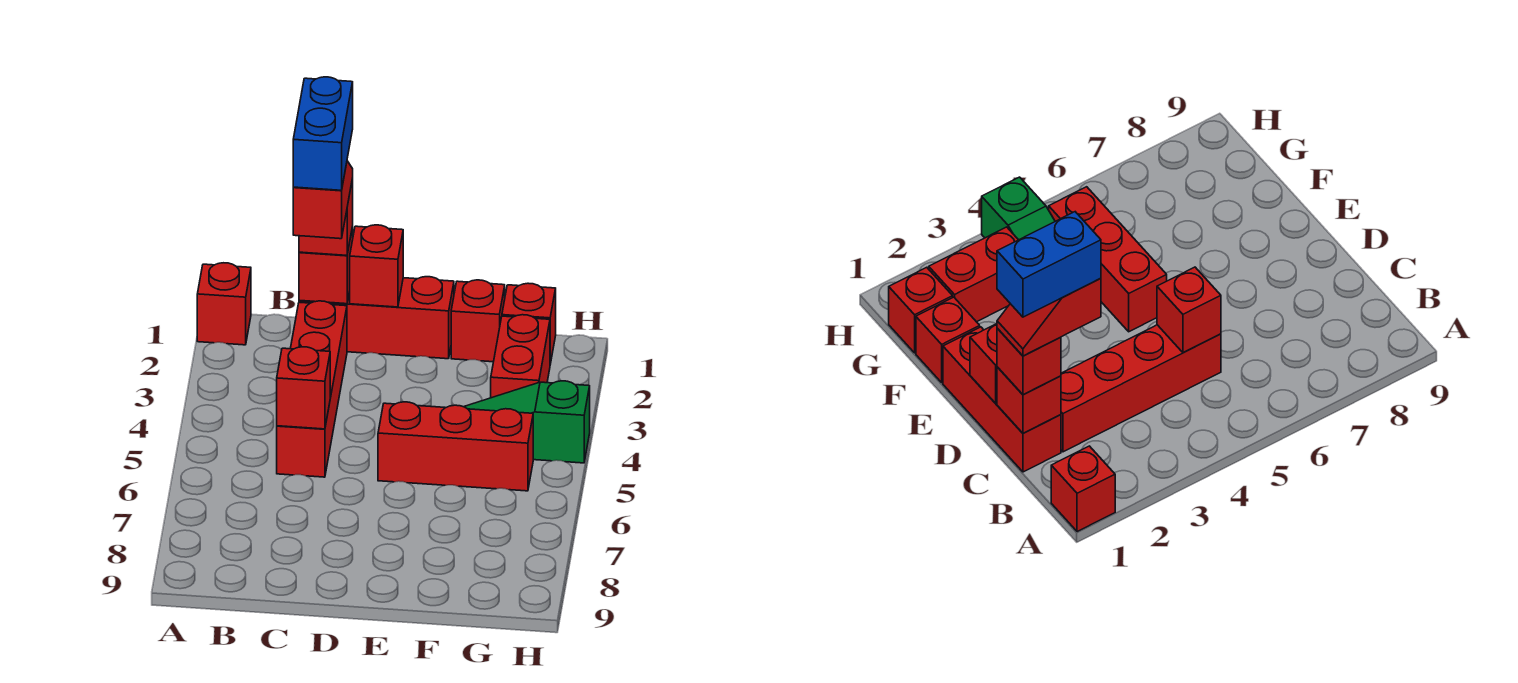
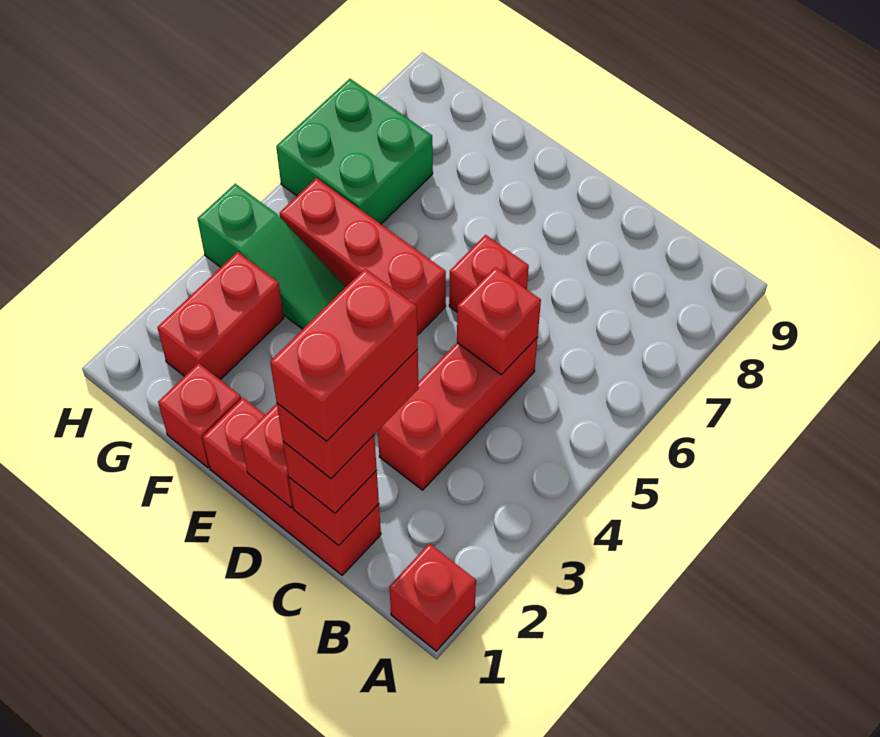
red 1x2 slope [293,161,353,239] -> red 1x2 brick [277,349,419,478]
blue 1x2 brick [293,77,353,190] -> red 1x2 brick [270,269,418,441]
red 1x4 brick [277,301,347,477] -> red 1x3 brick [378,337,538,490]
red 1x1 brick [502,283,556,364] -> red 1x1 brick moved to [449,235,529,312]
none -> green 2x2 brick [276,79,433,224]

